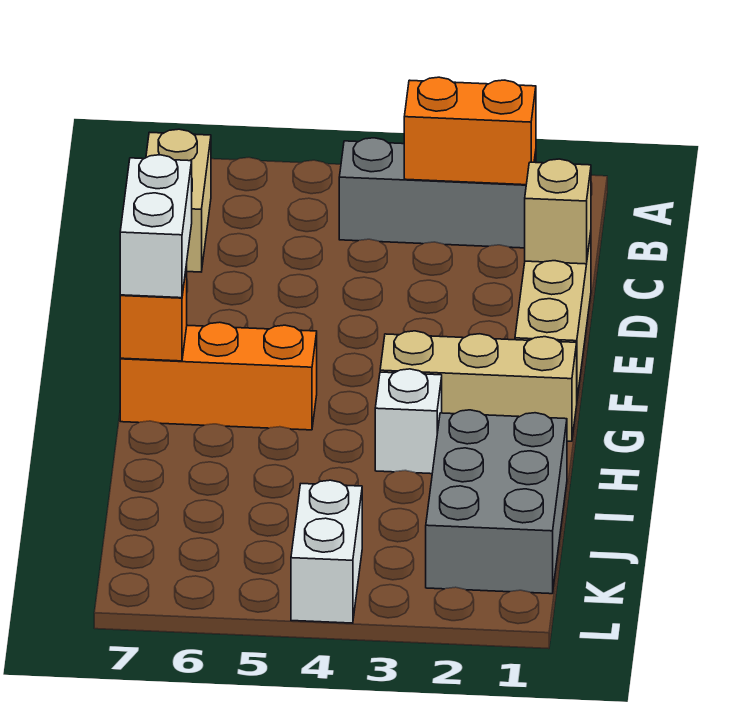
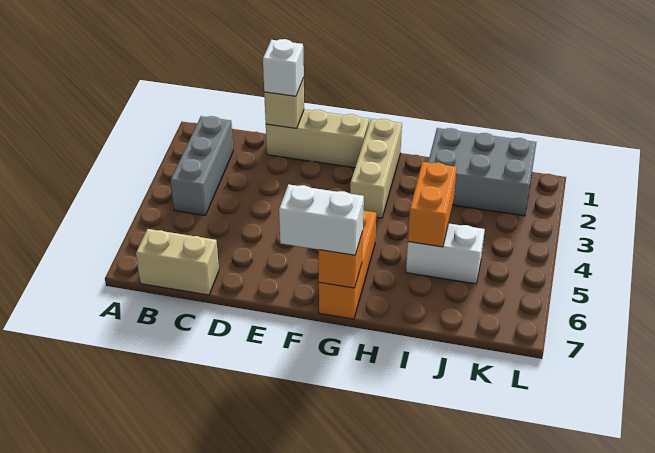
orange 1x2 brick [404,77,536,185] -> orange 1x2 brick moved to [408,162,457,247]
white 1x1 brick [375,369,442,474] -> white 1x1 brick moved to [263,39,304,96]
white 1x2 brick [291,480,362,623] -> white 1x2 brick moved to [406,223,485,284]

